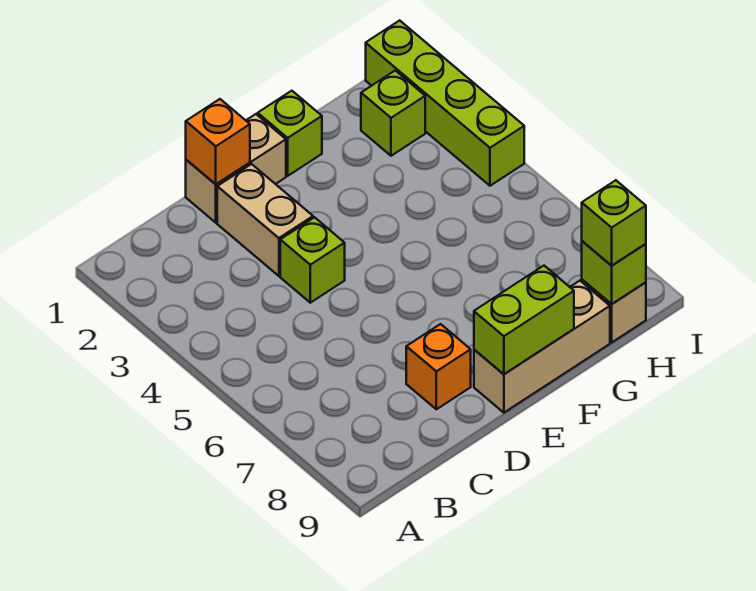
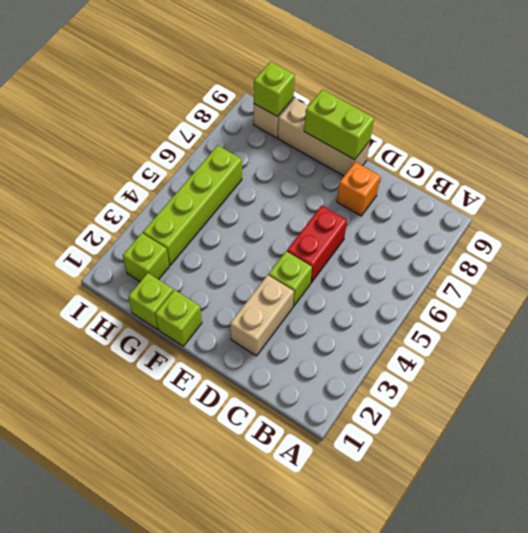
tan 1x2 brick [186,114,286,223] -> none
orange 1x1 brick [186,99,250,184] -> none
none -> red 1x2 brick [287,205,347,283]
lime 1x1 brick [582,180,646,266] -> lime 1x1 brick moved to [128,273,173,329]
lime 1x4 brick [366,20,524,186] -> lime 1x4 brick moved to [143,145,242,265]

